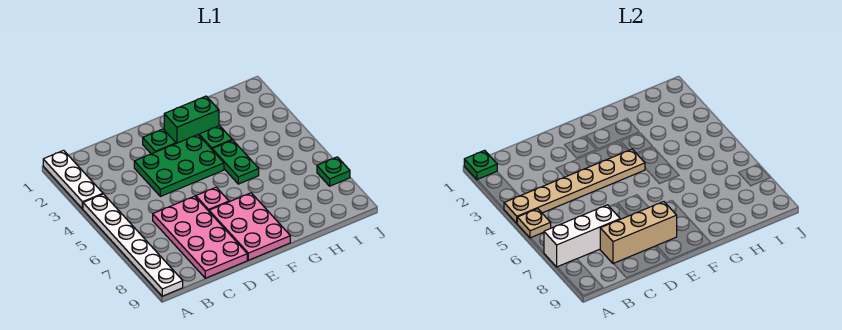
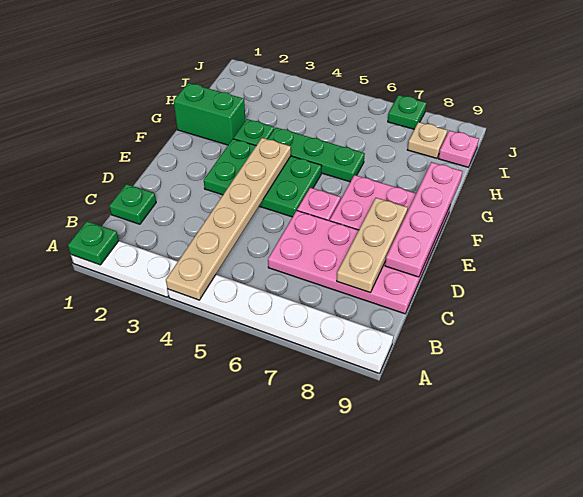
tan 1x1 plate [517,209,551,238] -> tan 1x1 plate moved to [407,122,447,158]
white 1x3 brick [544,205,620,267] -> none
tan 1x3 brick [600,202,677,264] -> tan 1x3 plate [337,198,408,292]
green 2x3 plate [134,135,224,196] -> green 2x3 plate turned to [204,139,322,217]
none -> pink 1x4 plate [385,162,463,277]
green 1x1 plate [143,129,176,154] -> green 1x1 plate moved to [109,184,156,224]
green 1x2 brick [164,96,219,143] -> green 1x2 brick turned to [174,83,245,145]
green 1x2 plate [212,140,259,184] -> green 1x3 plate [268,128,365,182]
none -> pink 1x1 plate [438,130,479,167]

